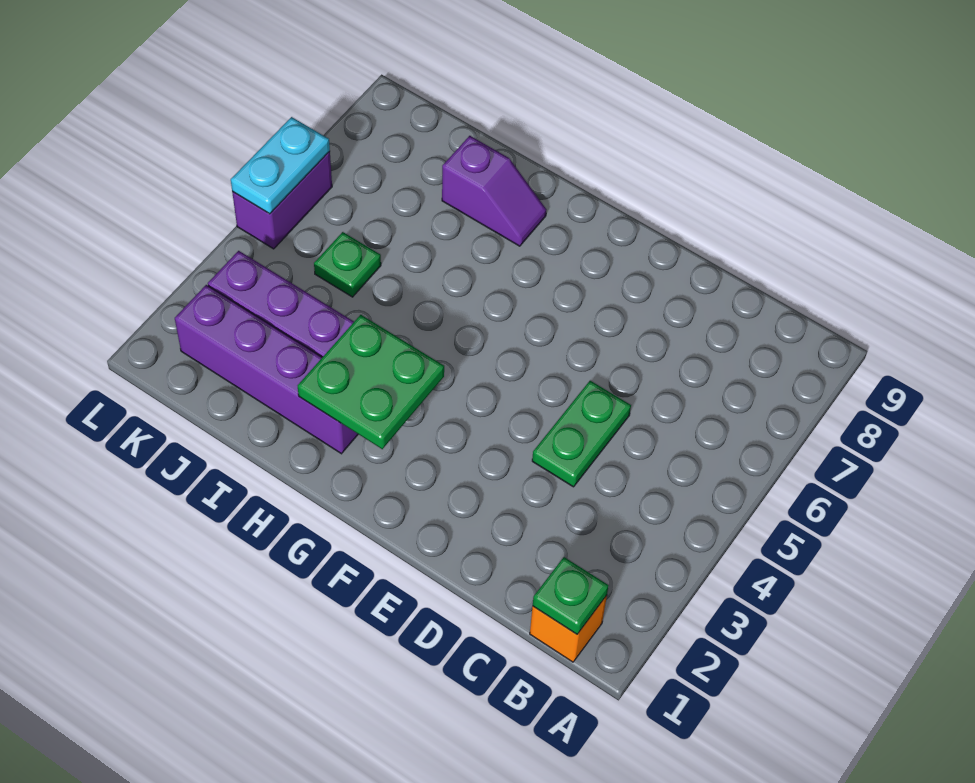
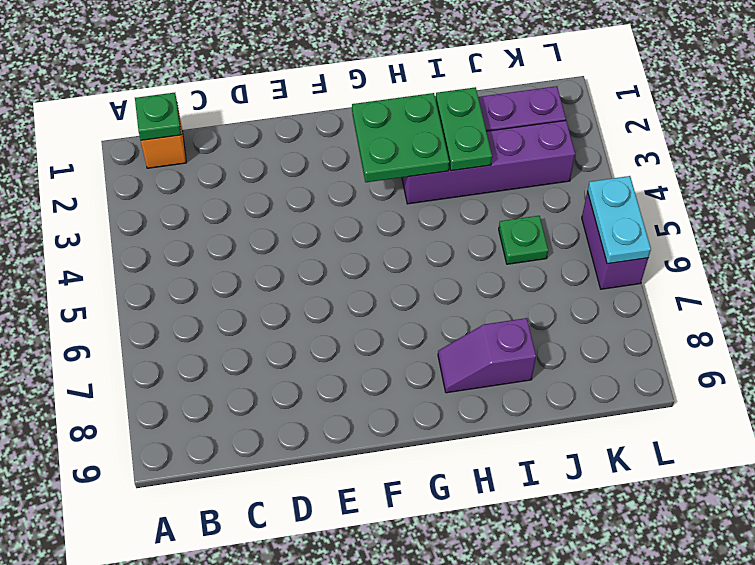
green 1x2 plate [532,381,631,487] -> green 1x2 plate moved to [436,87,492,171]

